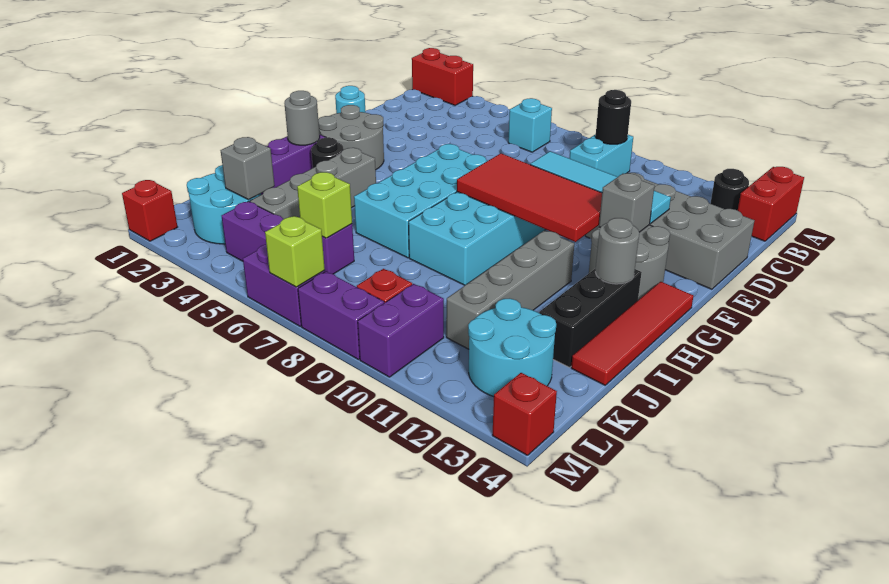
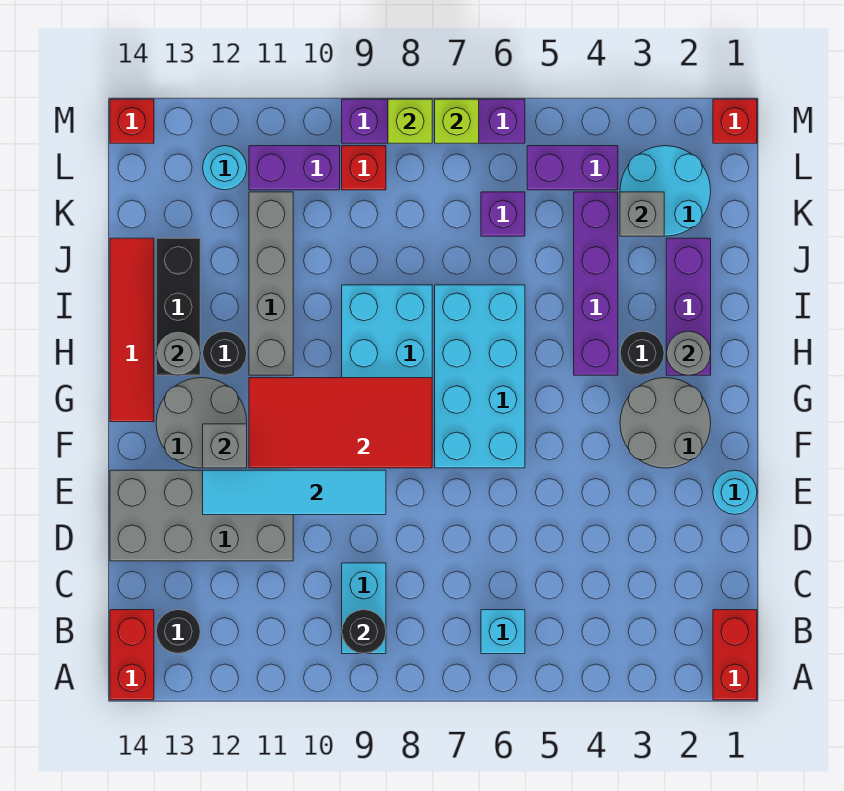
red 1x2 brick [412,48,473,105] -> red 1x2 brick turned to [713,610,757,700]
grey 1x4 brick [250,148,376,219] -> purple 1x4 brick [574,192,618,375]
none -> black 1x1 round brick [203,331,247,375]
lime 1x1 brick [297,172,352,238] -> lime 1x1 brick moved to [388,99,432,143]
cyan 2x2 round brick [468,298,556,397] -> cyan 1x1 round brick [203,146,247,190]
purple 1x2 brick [358,284,444,377] -> purple 1x2 brick turned to [249,146,340,190]

